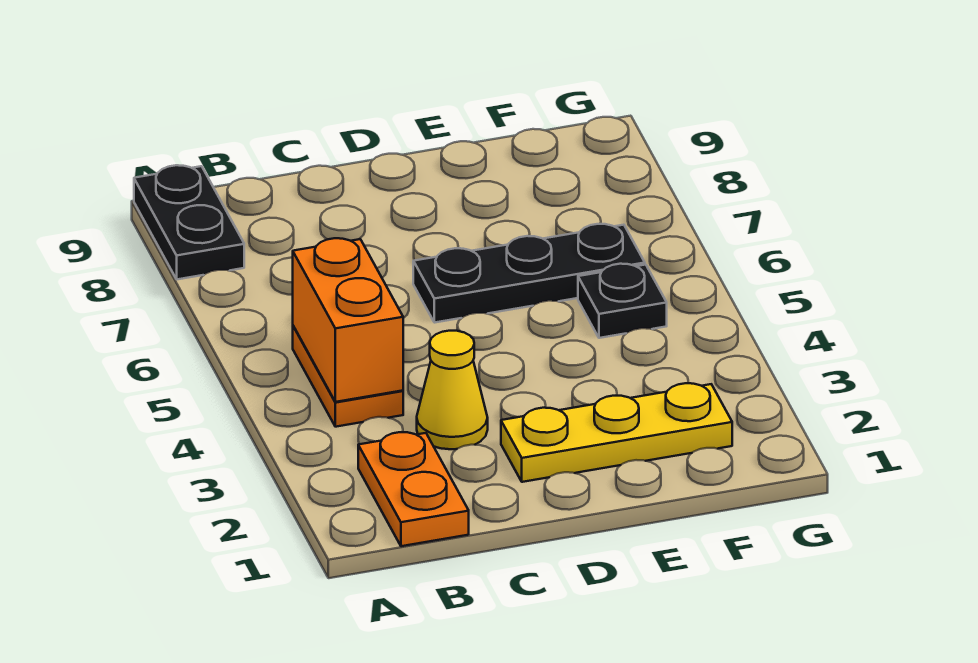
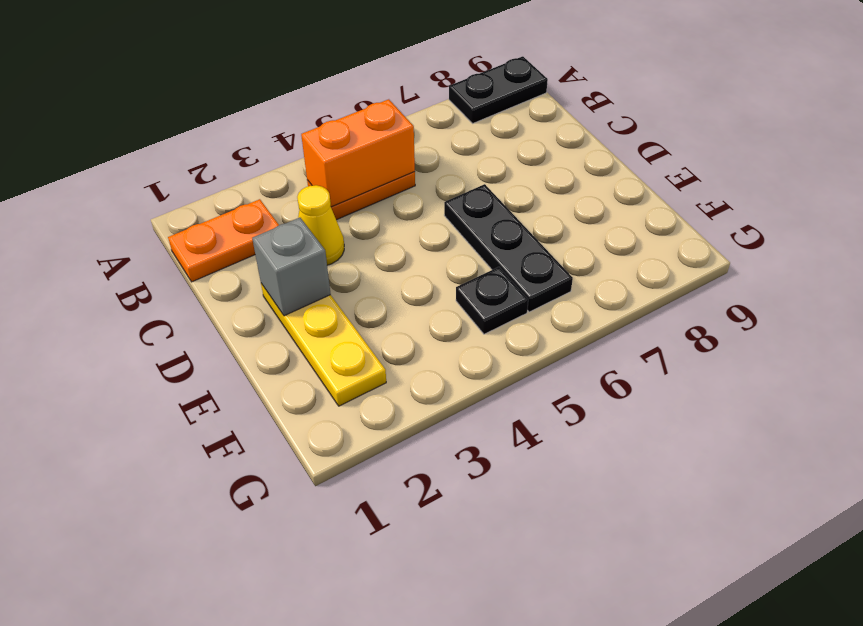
none -> grey 1x1 brick [252,218,331,316]

